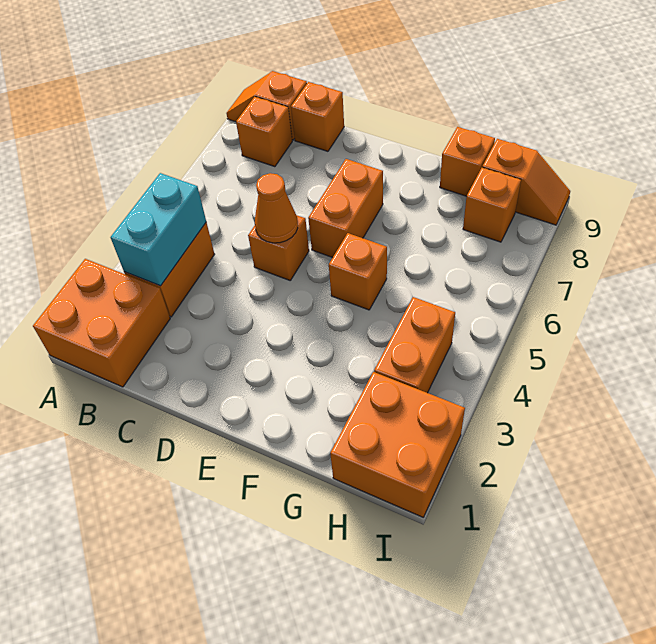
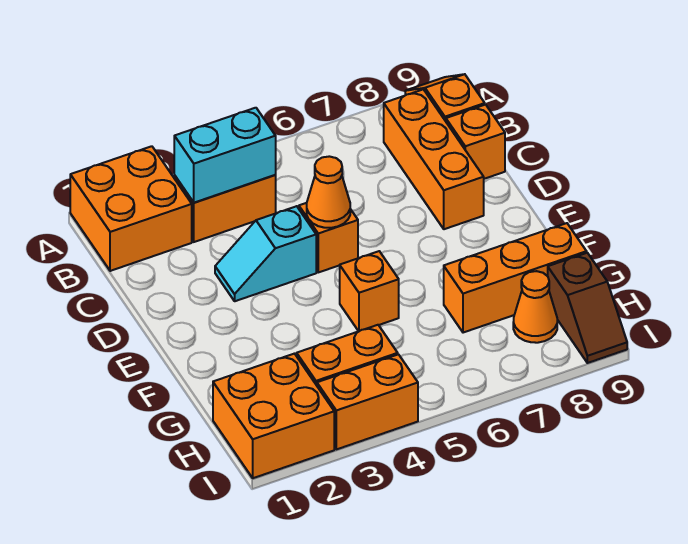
orange 1x1 brick [236,97,292,167] -> orange 1x3 brick [384,89,484,229]
none -> cyan 1x2 slope [215,206,316,301]
orange 1x2 brick [308,159,383,258] -> orange 1x2 brick moved to [317,354,418,449]
orange 1x1 brick [440,127,495,196] -> orange 1x3 brick [444,223,587,333]
orange 1x1 brick [463,168,521,242] -> orange 1x1 cone [513,271,557,343]
orange 1x2 slope [482,139,570,225] -> brown 1x2 slope [548,253,627,363]

